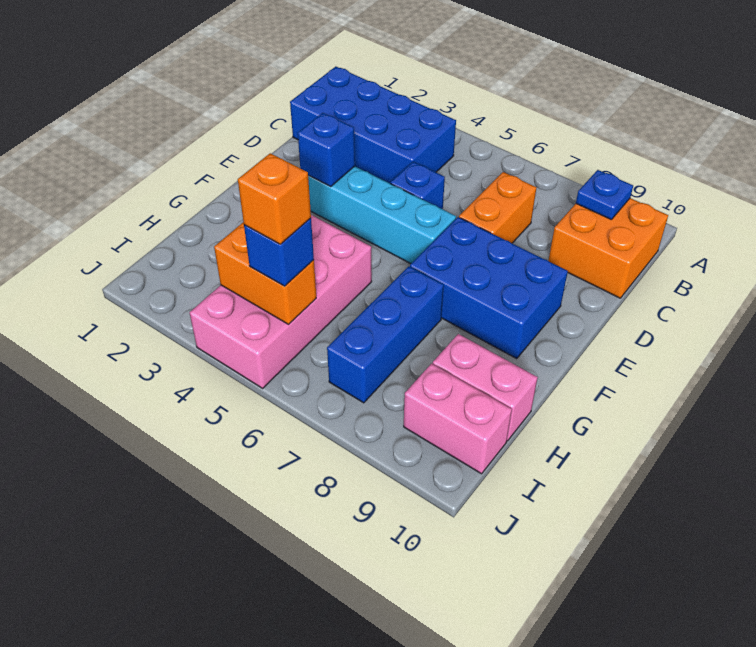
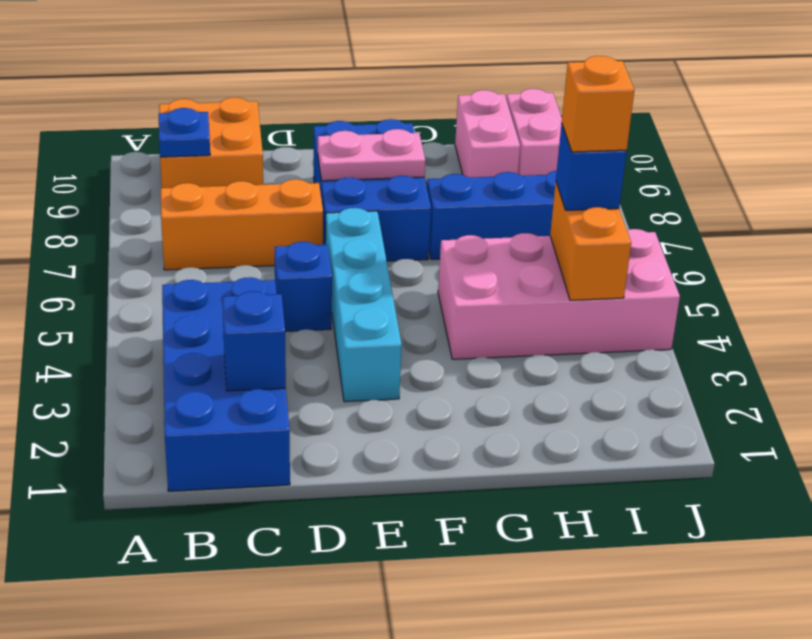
orange 1x2 brick [459,172,536,243] -> orange 1x3 brick [161,179,323,270]
blue 1x1 brick [298,113,355,187] -> blue 1x1 brick moved to [222,291,286,391]
none -> pink 1x2 plate [318,129,425,181]

